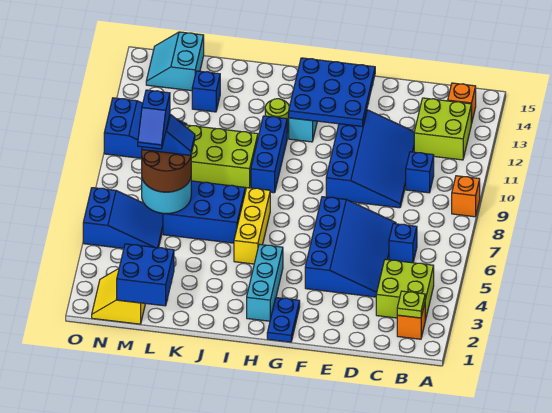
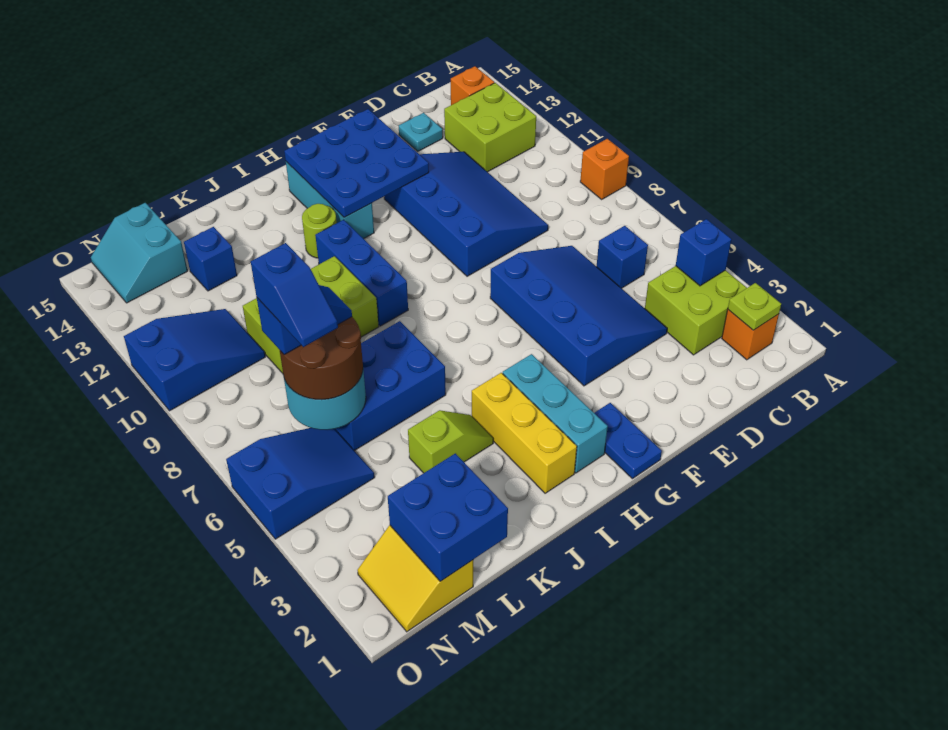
blue 1x1 brick [406,152,434,193] -> blue 1x1 brick moved to [676,219,732,286]
none -> cyan 1x1 plate [399,113,443,151]
yellow 1x3 brick [234,188,270,264] -> yellow 1x3 brick moved to [472,373,577,493]
none -> lime 1x2 slope [408,410,493,473]

